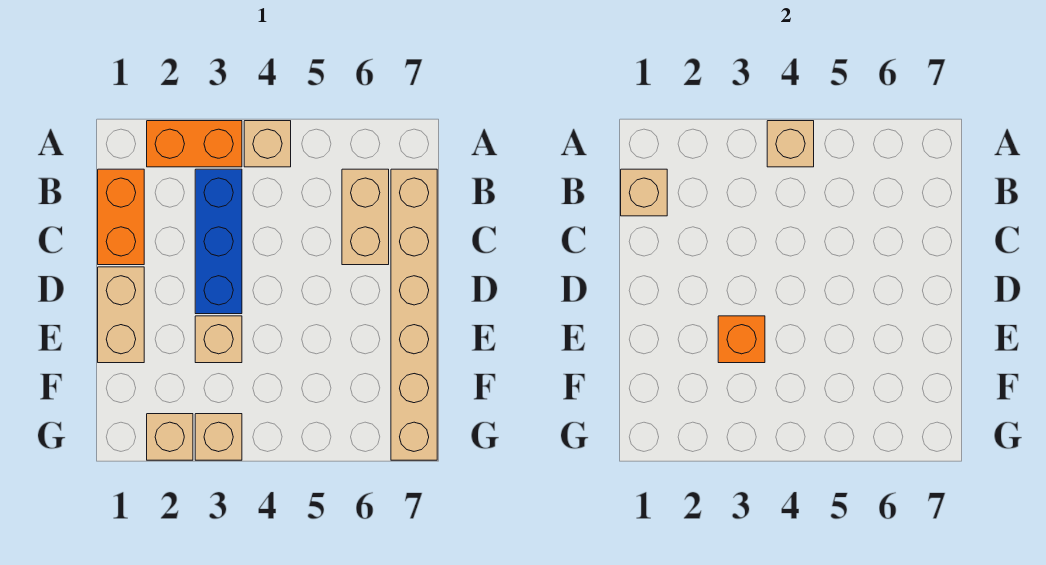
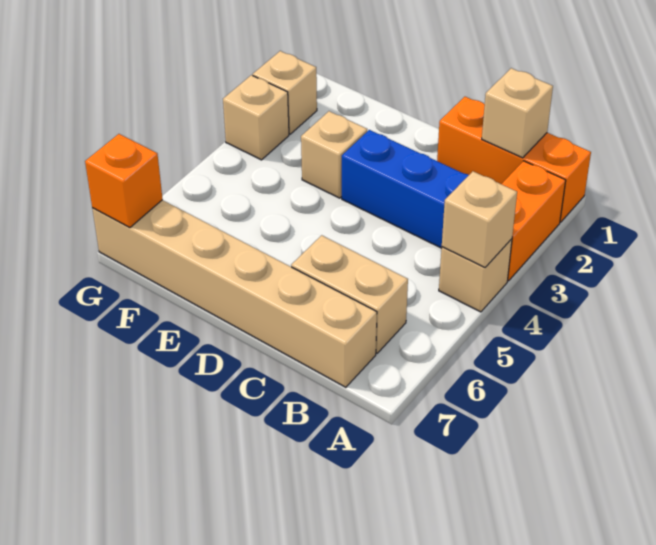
orange 1x2 brick [98,169,144,265] -> orange 1x3 brick [437,97,591,222]
tan 1x2 brick [98,267,144,363] -> none
orange 1x1 brick [718,316,765,363] -> orange 1x1 brick moved to [85,134,163,228]

